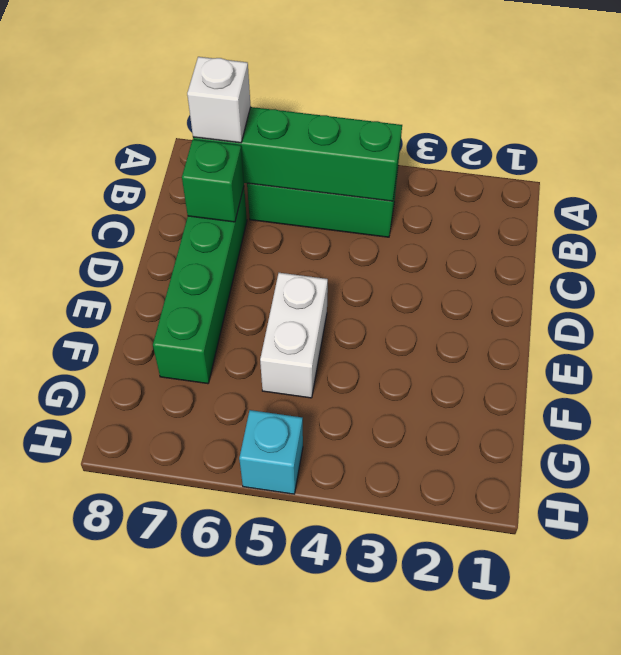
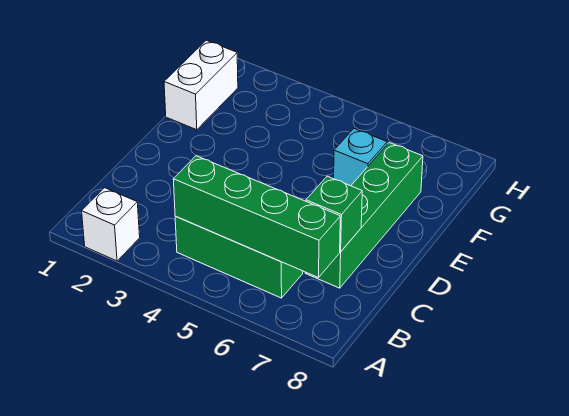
white 1x1 brick [187,57,251,143] -> white 1x1 brick moved to [82,188,140,261]
white 1x2 brick [260,273,328,398] -> white 1x2 brick moved to [164,40,238,130]
cyan 1x1 brick [239,410,303,494] -> cyan 1x1 brick moved to [334,129,387,186]

